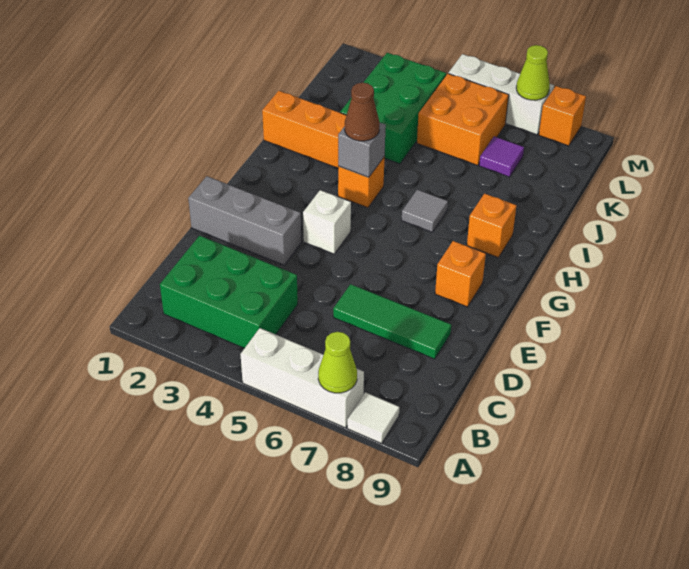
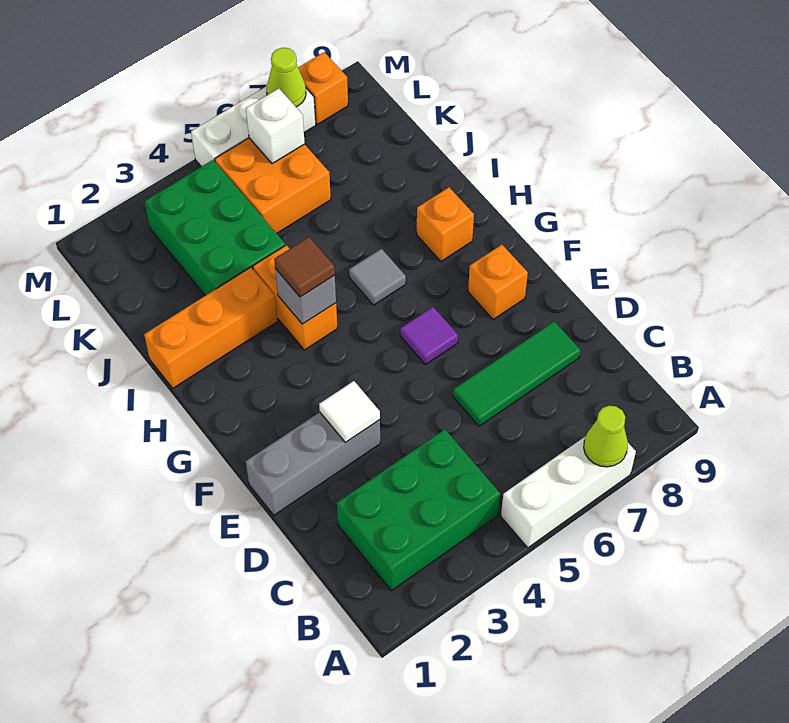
white 1x1 tile [347,392,399,443] -> white 1x1 tile moved to [319,381,380,442]
white 1x1 brick [303,190,351,254] -> white 1x1 brick moved to [246,88,305,164]
orange 1x1 brick [338,158,384,208] -> orange 1x2 brick [253,245,337,350]
brown 1x1 cone [345,83,380,141] -> brown 1x1 tile [274,237,335,297]
purple 1x1 tile [479,136,524,177] -> purple 1x1 tile moved to [400,307,458,365]

